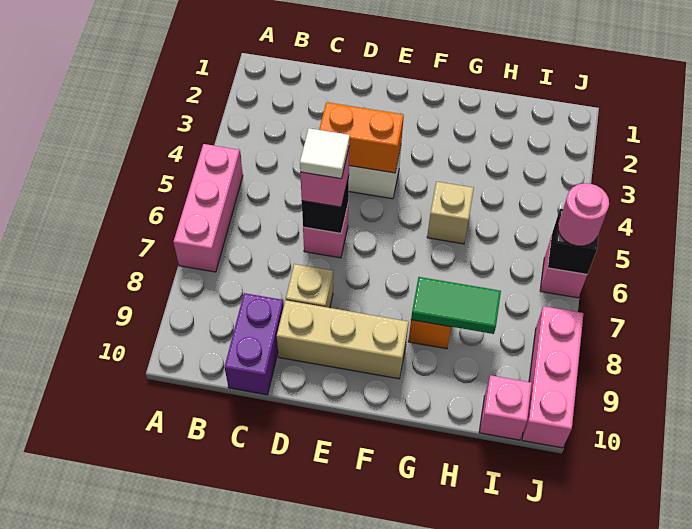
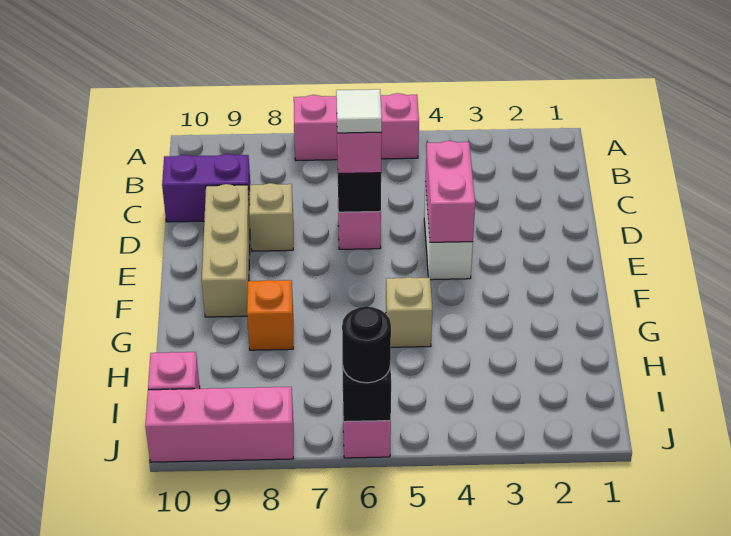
orange 1x2 brick [319,102,404,173] -> pink 1x2 brick [425,141,475,242]
green 1x2 tile [411,277,501,334] -> none
pink 1x1 round brick [558,183,609,246] -> black 1x1 round brick [342,306,391,383]

